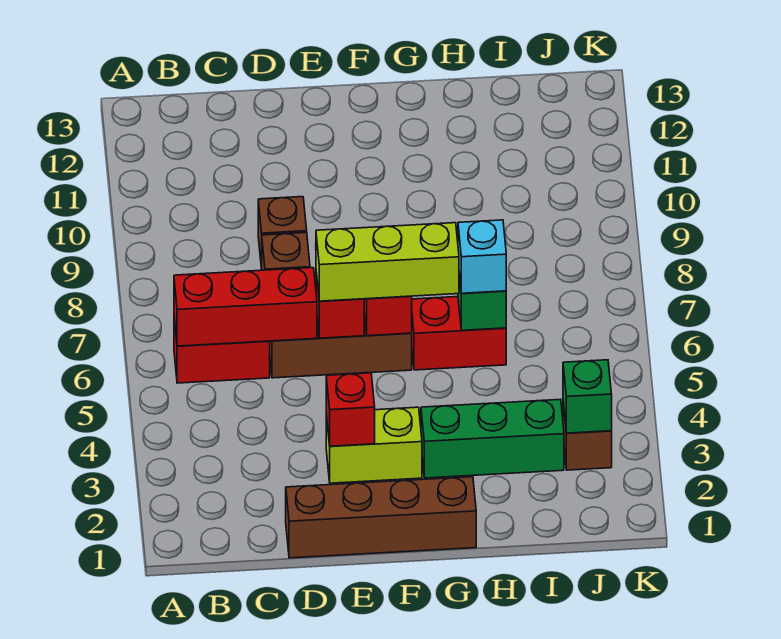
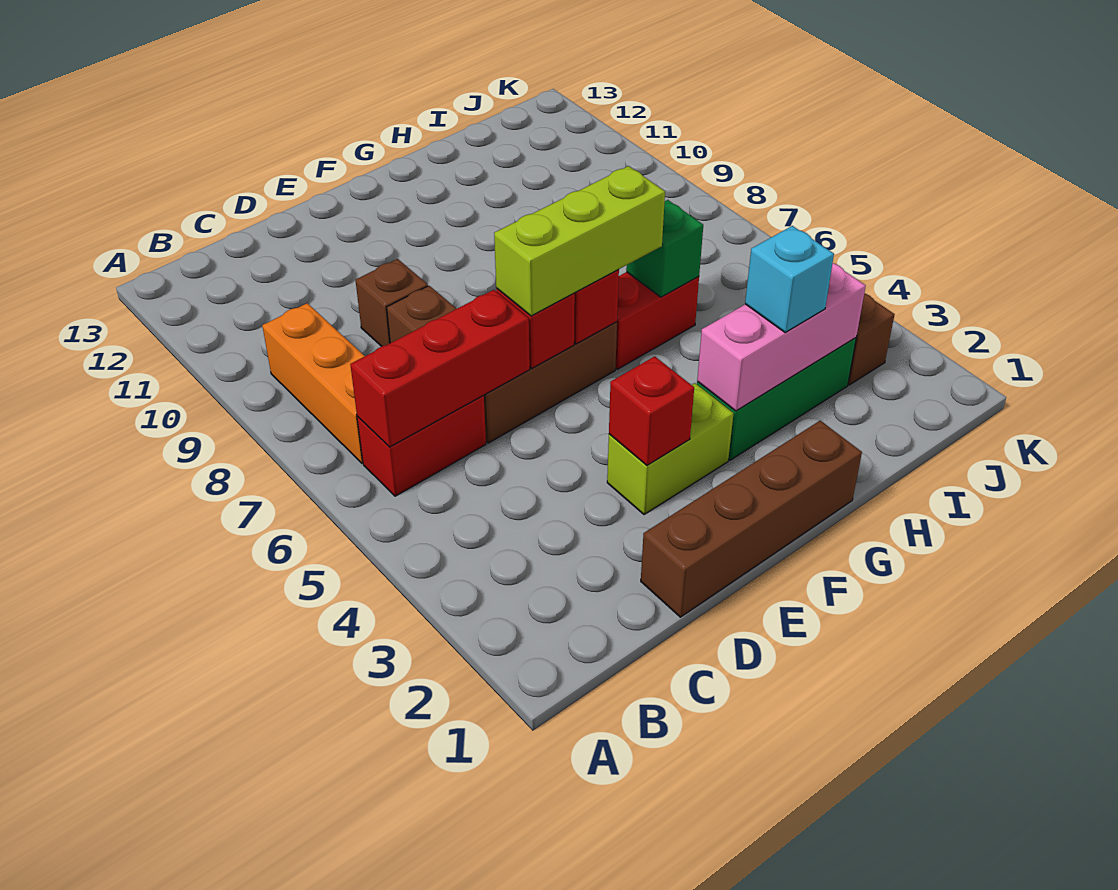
none -> orange 1x3 brick [262,303,365,463]
none -> pink 1x3 brick [697,263,866,411]
cyan 1x1 brick [458,220,506,293] -> cyan 1x1 brick moved to [745,226,834,332]
green 1x1 brick [563,360,612,433] -> none

